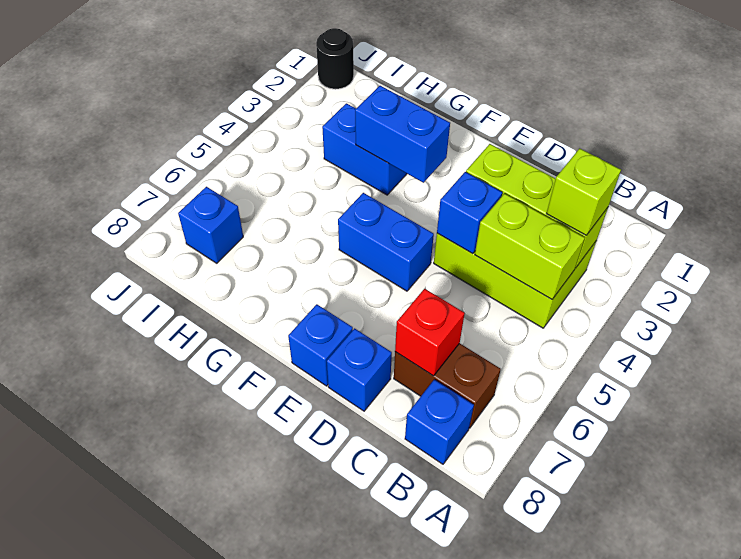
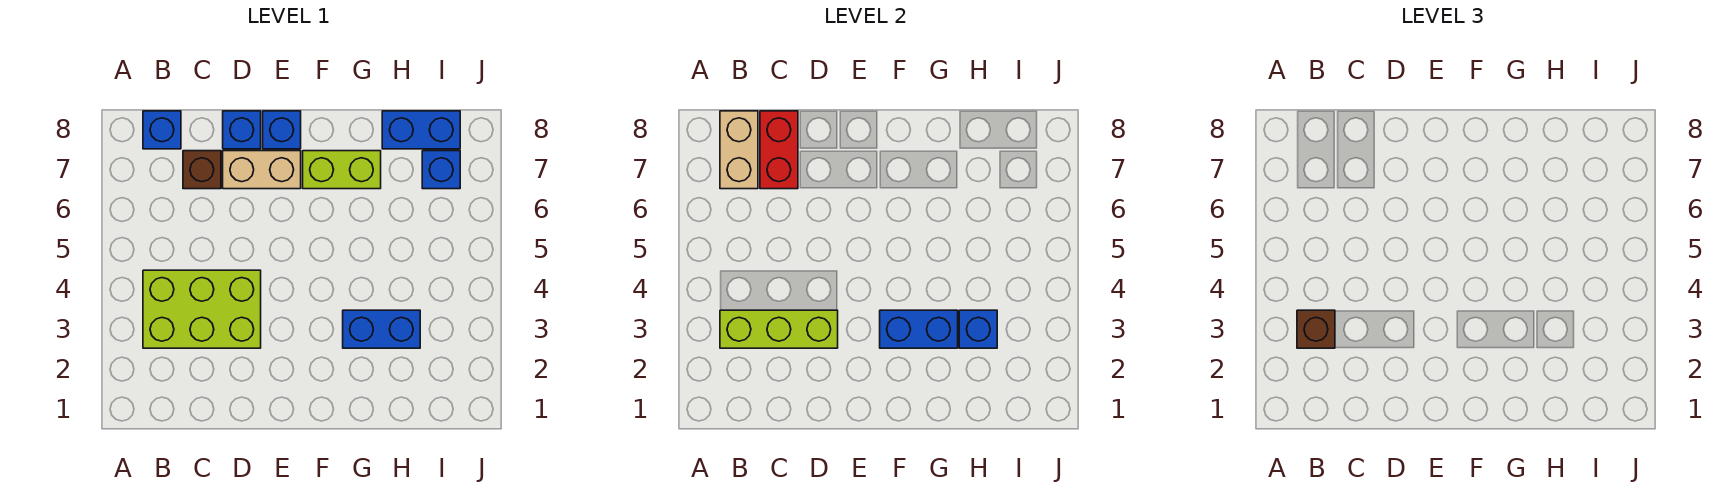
lime 1x1 brick [547,148,621,235] -> brown 1x1 brick [1297,310,1335,348]
lime 1x2 brick [475,194,585,299] -> lime 1x2 brick moved to [303,151,381,189]
brown 1x2 brick [394,343,501,428] -> brown 1x1 brick [183,151,221,189]
none -> tan 1x2 brick [720,111,758,189]
red 1x1 brick [395,289,465,376] -> red 1x2 brick [760,111,798,189]
blue 1x1 brick [437,172,502,254] -> blue 1x1 brick moved to [959,310,997,348]
none -> tan 1x2 brick [223,151,301,189]
blue 1x2 brick [338,193,434,291] -> blue 1x2 brick moved to [382,111,460,149]
black 1x1 round brick [316,28,354,89] -> none

